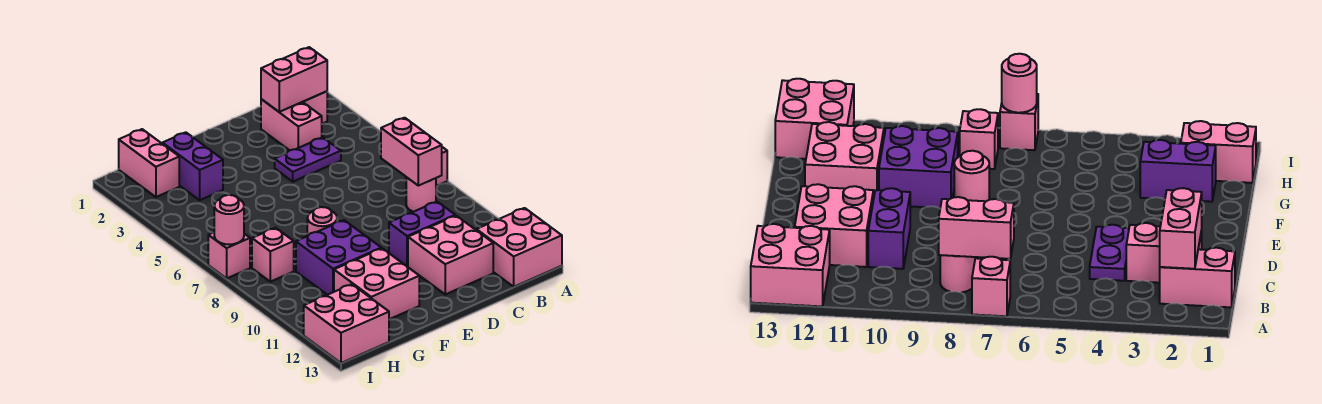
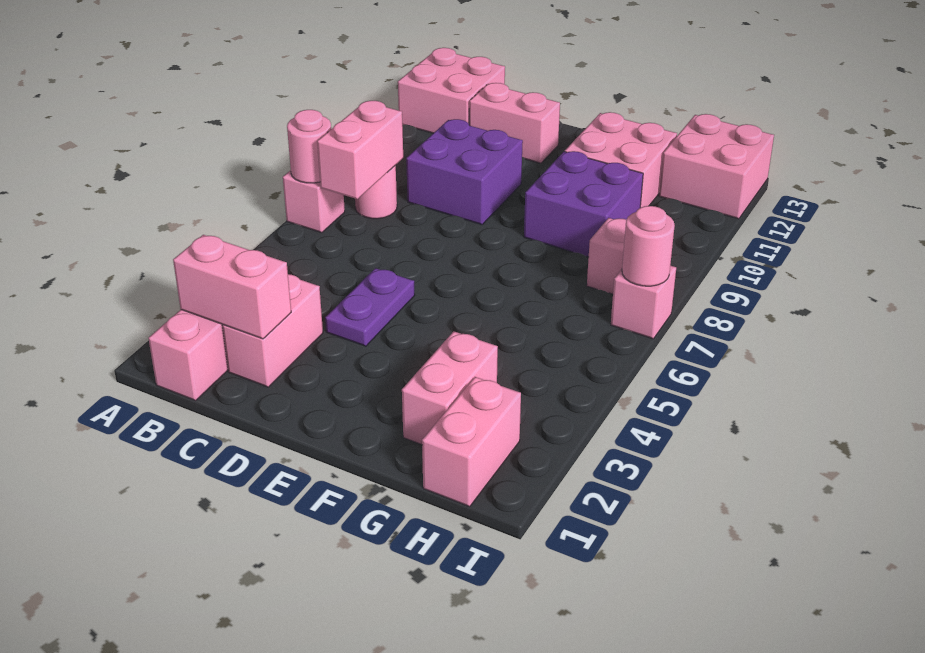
purple 1x2 plate [275,137,341,182] -> purple 1x2 plate turned to [325,268,415,346]
purple 1x2 brick [389,202,455,266] -> purple 2x2 brick [406,119,523,225]
pink 2x2 brick [408,216,493,294] -> pink 1x2 brick [469,83,560,163]
pink 1x1 round brick [307,207,337,236] -> pink 1x1 round brick moved to [287,110,331,183]
purple 1x2 brick [162,132,223,200] -> pink 1x2 brick [402,331,498,445]

